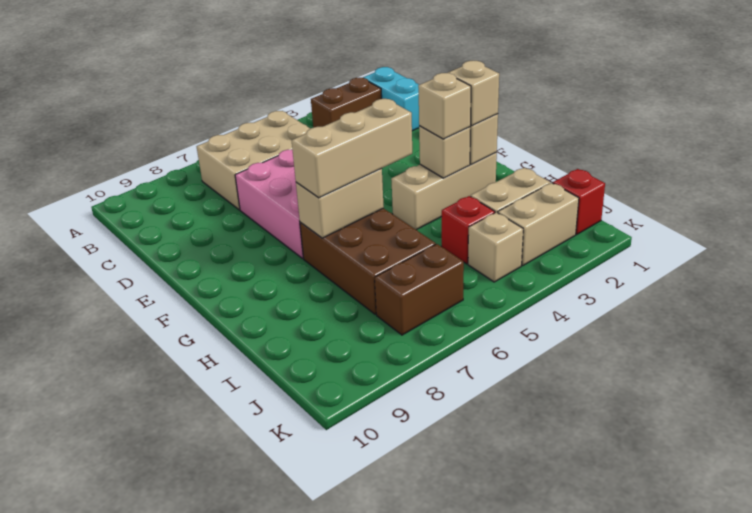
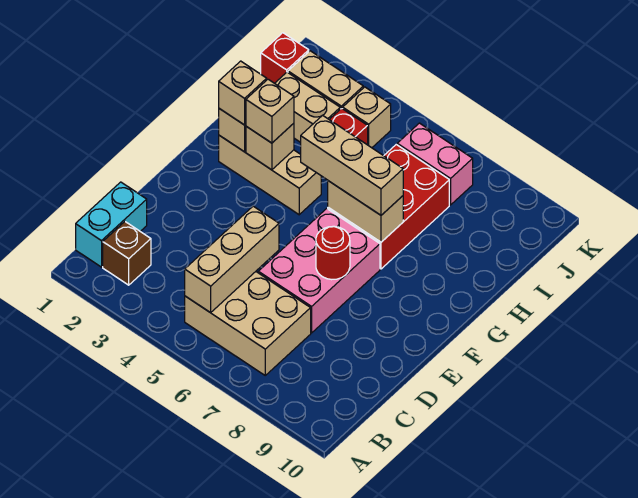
brown 1x2 brick [311,78,382,128] -> brown 1x1 brick [103,222,151,285]
none -> tan 1x3 brick [185,206,279,313]
none -> red 1x1 round brick [316,226,350,280]
brown 2x3 brick [300,208,436,314] -> red 2x3 brick [328,145,449,269]
brown 1x2 brick [375,244,464,335] -> pink 1x2 brick [397,123,473,205]

